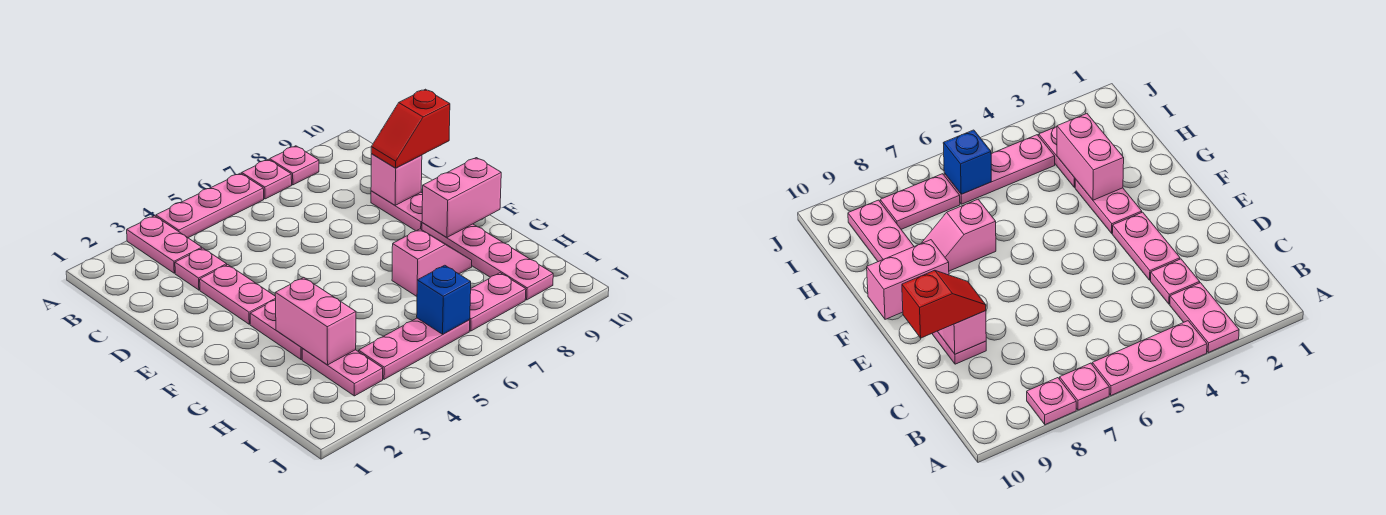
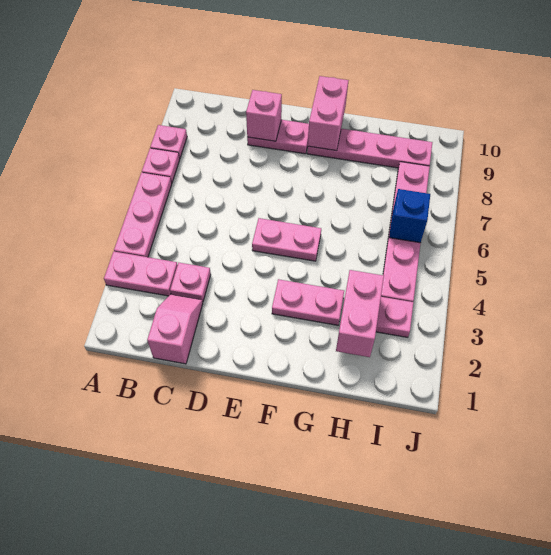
pink 1x2 plate [200,265,276,324] -> pink 1x2 plate moved to [252,218,321,261]
red 1x2 slope [371,89,450,168] -> none
pink 1x2 brick [275,278,356,365] -> pink 1x2 brick turned to [336,270,384,357]
pink 1x2 slope [392,229,472,296] -> pink 1x2 slope moved to [147,294,203,364]

